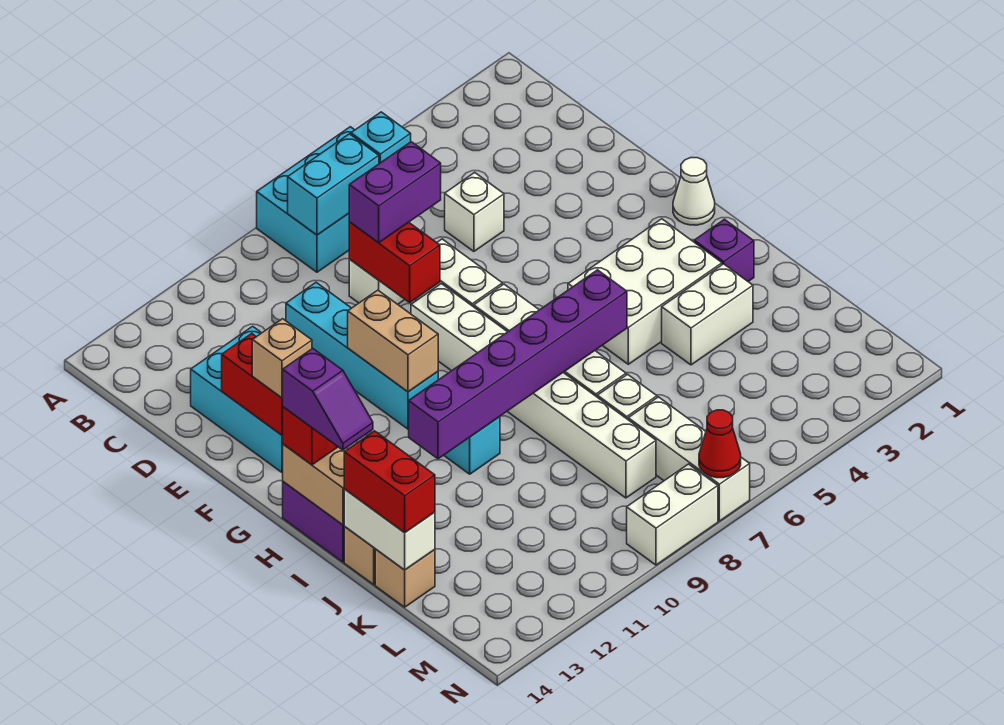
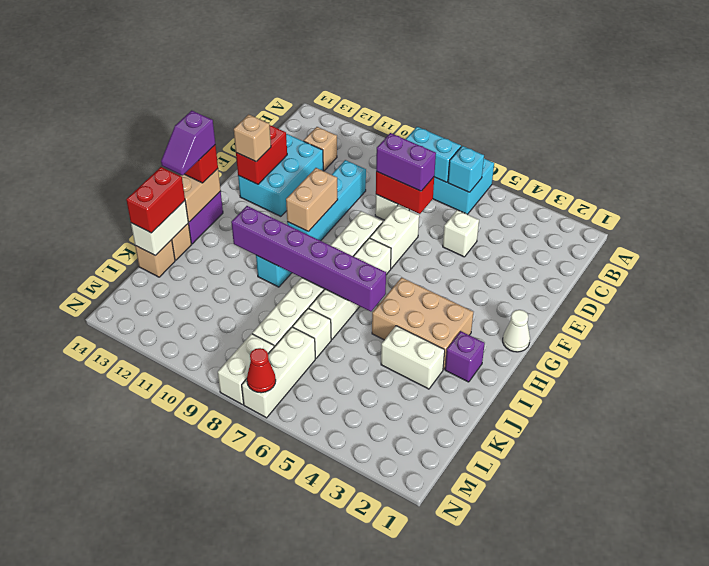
none -> tan 1x1 brick [303,127,337,171]
red 1x2 brick [349,222,440,303] -> red 1x2 brick turned to [376,172,434,214]
white 2x3 brick [568,219,722,364] -> tan 2x3 brick [372,277,473,369]
white 1x2 brick [627,464,718,565] -> white 1x2 brick turned to [218,334,274,405]

